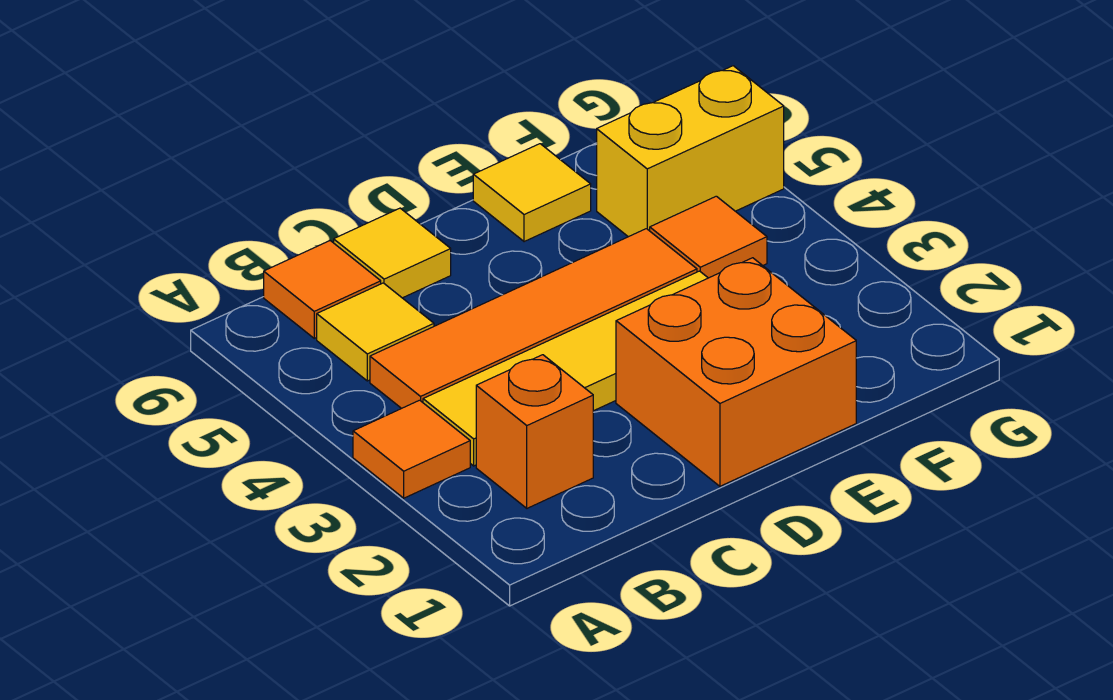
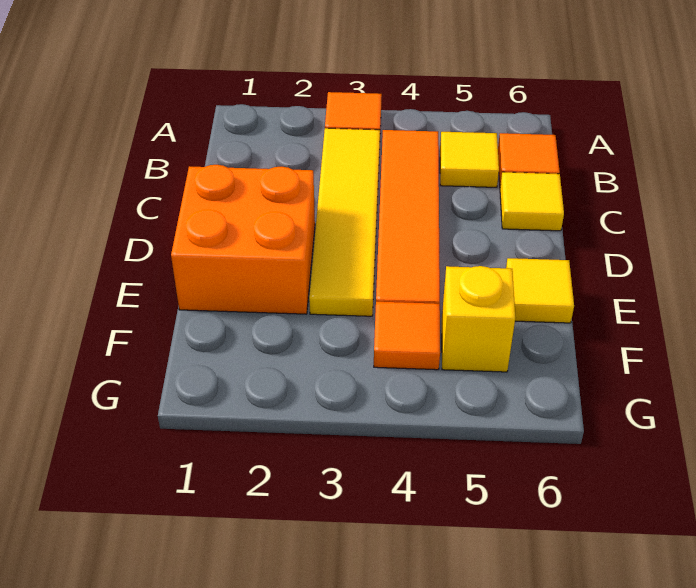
orange 1x1 brick [476,355,593,508] -> none
yellow 1x2 brick [597,66,784,237] -> yellow 1x1 brick [442,266,515,372]

